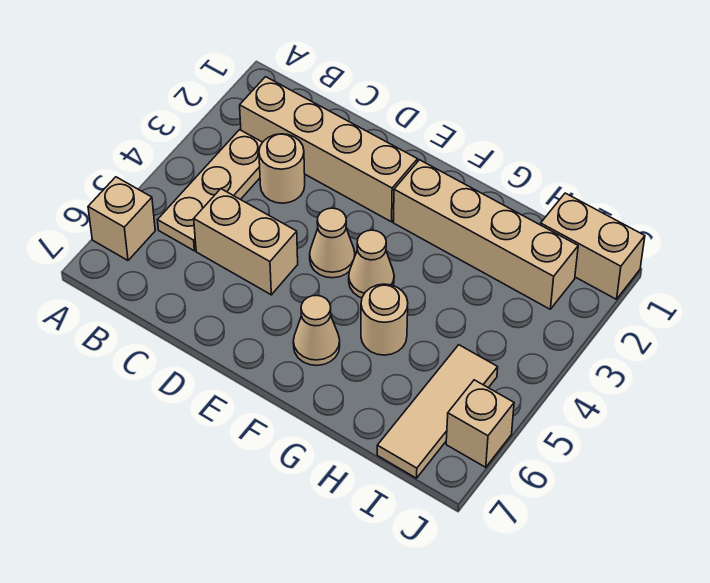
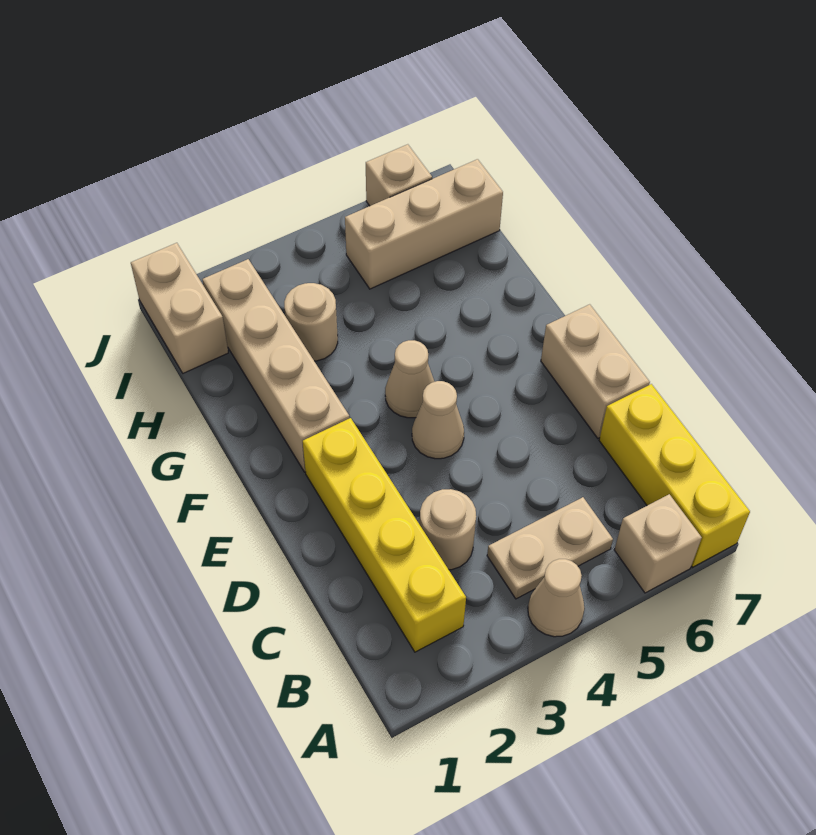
none -> yellow 1x3 brick [599,384,750,567]
tan 1x4 brick [240,77,418,222] -> yellow 1x4 brick [303,418,466,652]
tan 1x3 plate [158,130,263,251] -> tan 1x2 plate [487,497,613,599]
tan 1x2 brick [194,189,298,295] -> tan 1x2 brick moved to [541,304,650,438]
tan 1x1 cone [293,296,340,365] -> tan 1x1 cone moved to [528,559,585,637]
tan 1x1 round brick [361,284,408,355] -> tan 1x1 round brick moved to [284,283,338,361]
tan 1x3 tile [377,345,498,478] -> tan 1x3 brick [345,159,503,289]

